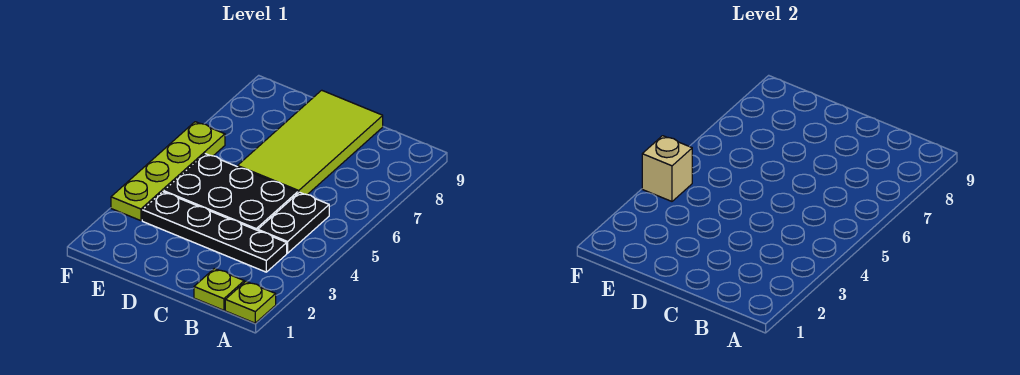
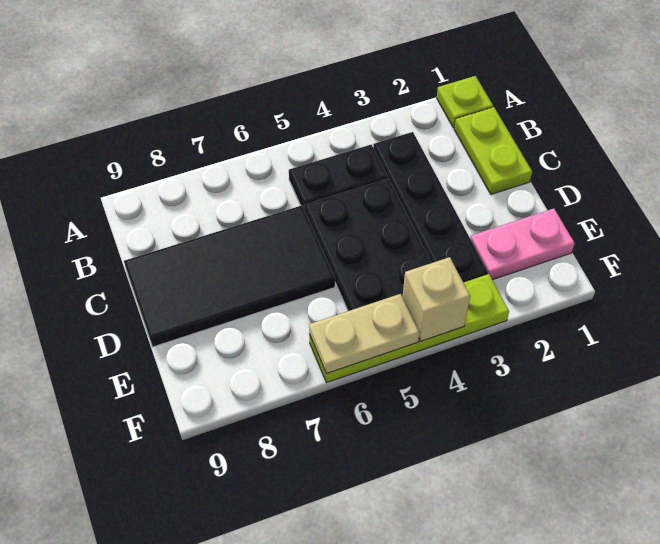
lime 1x1 plate [194,268,244,310] -> lime 1x2 plate [454,107,532,194]
lime 2x4 tile [238,90,383,195] -> black 2x4 tile [124,205,335,347]
none -> pink 1x2 plate [470,209,575,280]
none -> tan 1x2 plate [309,294,419,374]

